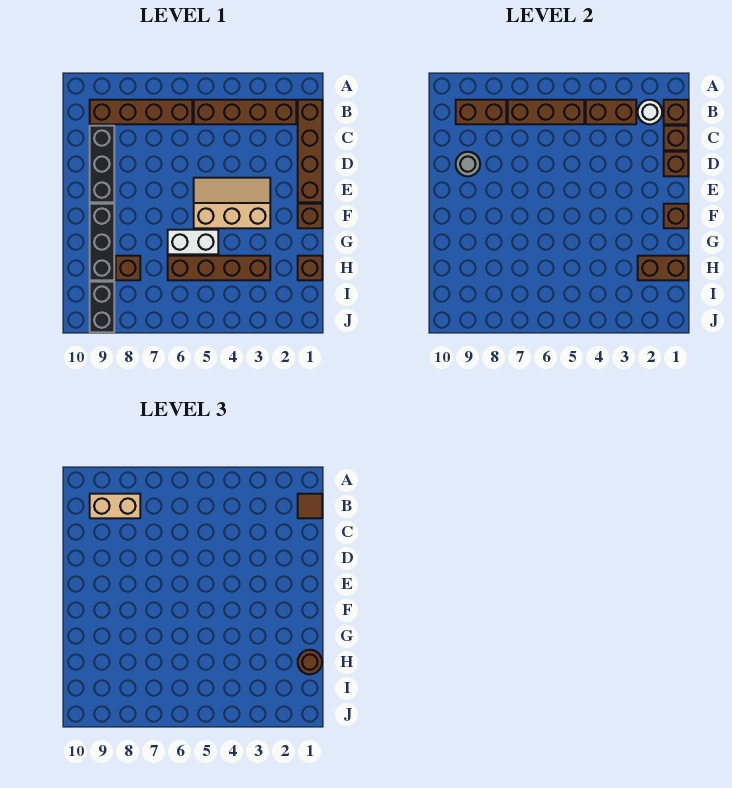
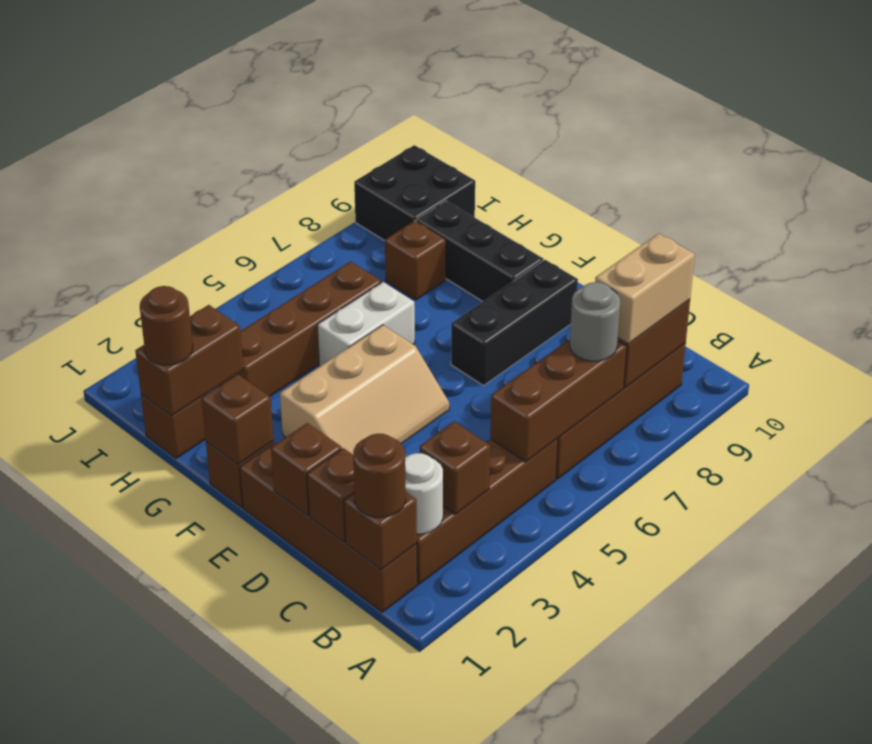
brown 1x1 tile [298,494,322,518] -> brown 1x1 round brick [353,434,406,517]
brown 1x2 brick [586,100,636,124] -> brown 1x1 brick [420,422,490,514]
black 1x3 brick [90,126,114,202] -> black 1x3 brick turned to [451,260,578,386]
grey 1x1 round brick [456,152,480,176] -> grey 1x1 round brick moved to [570,282,620,361]
black 1x2 brick [90,282,114,332] -> black 2x2 brick [354,145,475,241]

